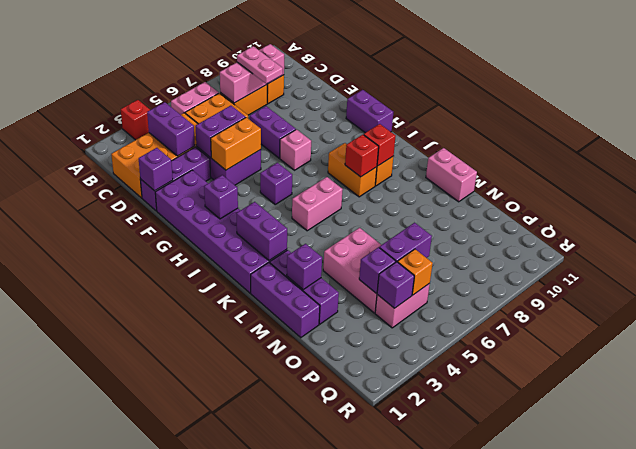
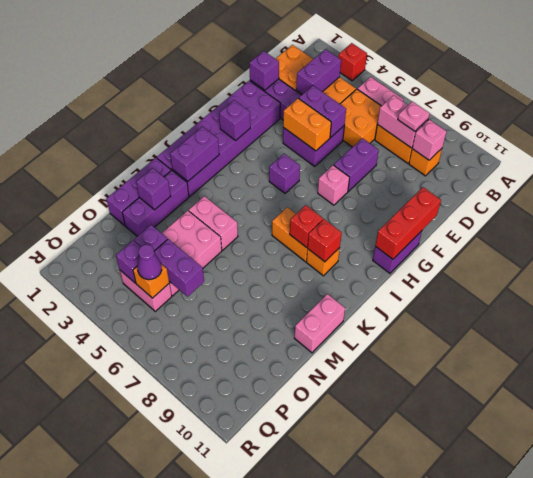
pink 1x2 plate [237,46,283,84] -> pink 1x1 plate [398,101,430,131]
none -> red 1x3 brick [375,187,441,259]
orange 1x2 brick [328,143,377,197] -> orange 1x2 brick turned to [272,207,308,262]
pink 1x2 brick [292,177,343,231] -> pink 1x2 brick moved to [189,196,238,250]
none -> purple 1x1 cone [137,245,162,280]

